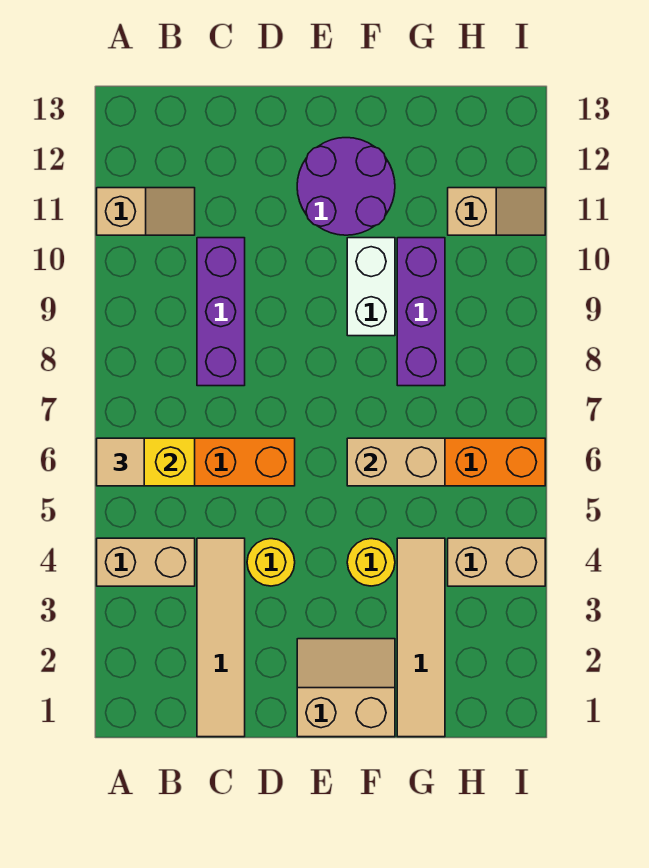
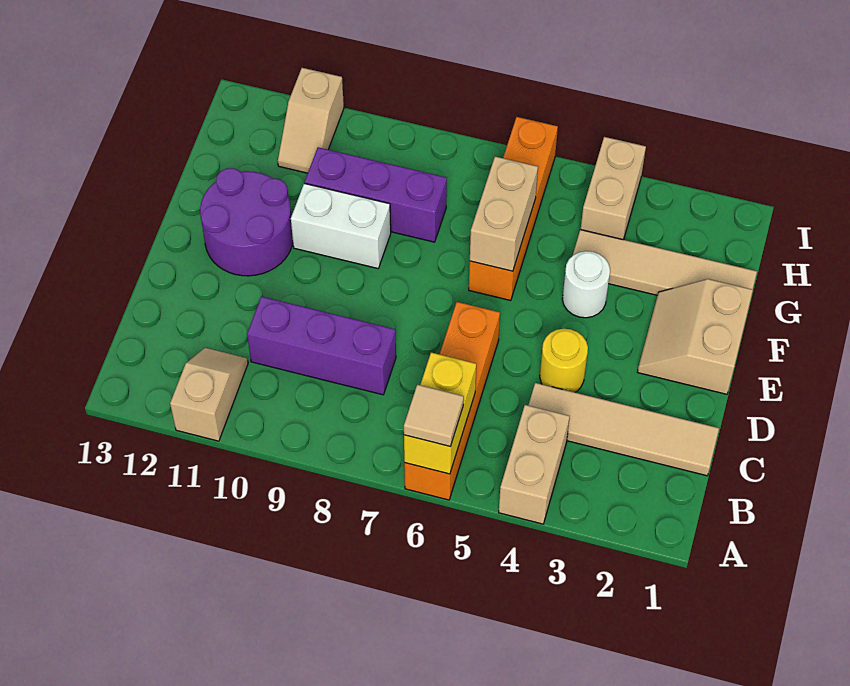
yellow 1x1 round brick [347,539,395,586] -> white 1x1 round brick [562,251,610,318]
tan 1x2 slope [448,188,545,235] -> tan 1x2 slope turned to [278,68,344,173]

